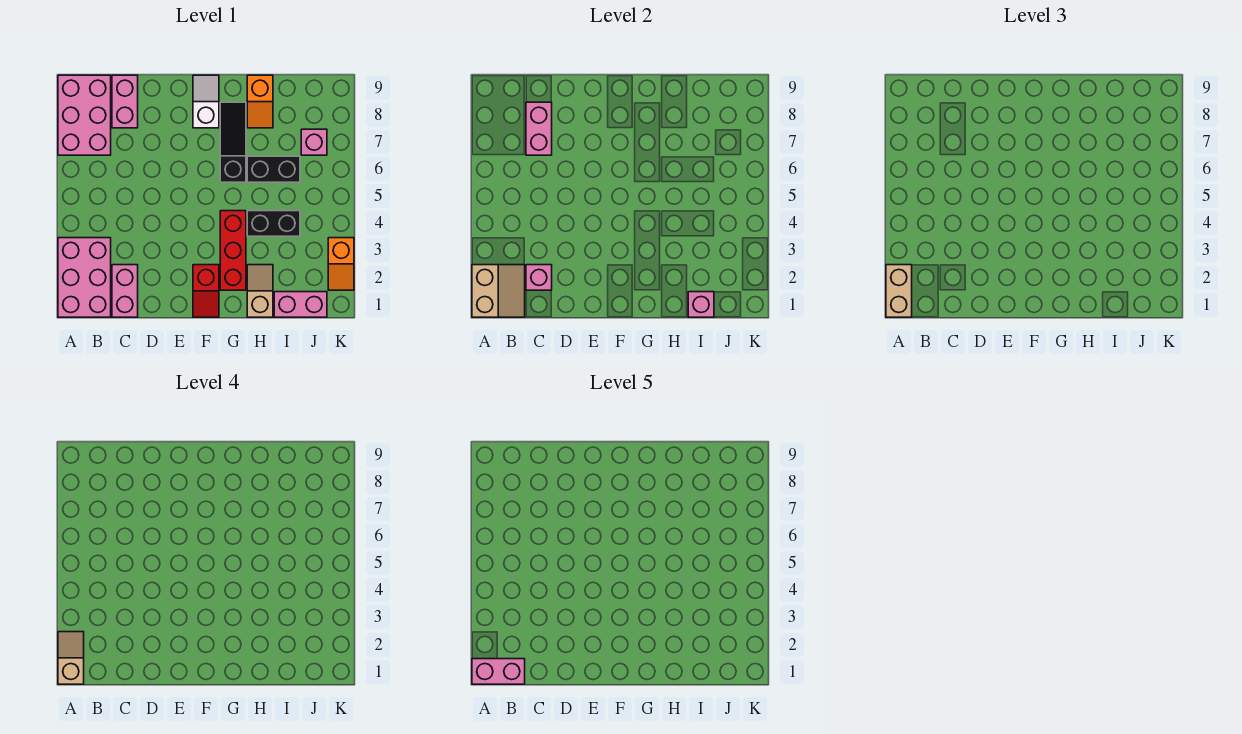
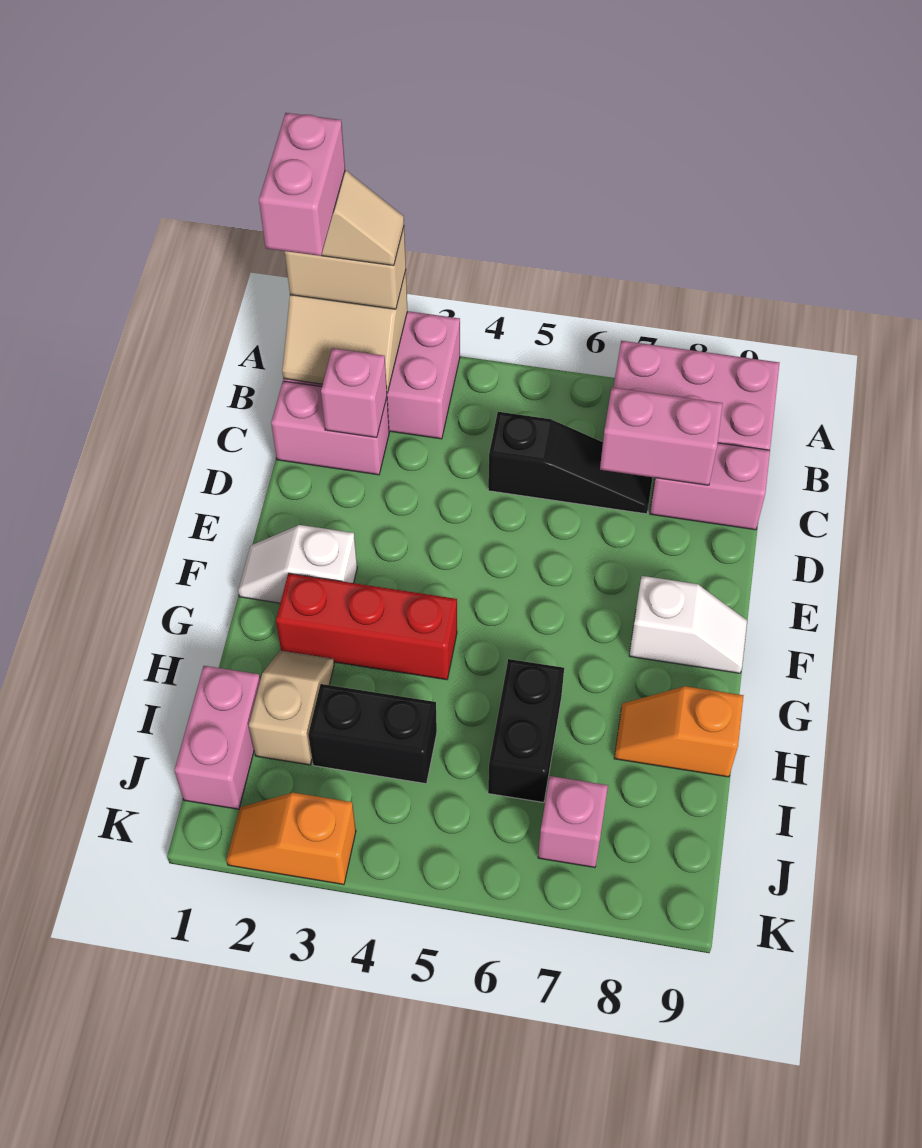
red 1x2 slope [193,265,219,317] -> white 1x2 slope [238,525,357,603]
black 1x3 slope [220,102,246,182] -> black 1x3 slope moved to [488,412,653,514]
tan 1x2 slope [247,265,273,317] -> tan 1x2 slope turned to [249,650,334,765]
black 1x2 brick [247,211,300,236] -> black 1x2 brick turned to [308,684,437,784]
pink 1x1 brick [688,292,714,317] -> none

